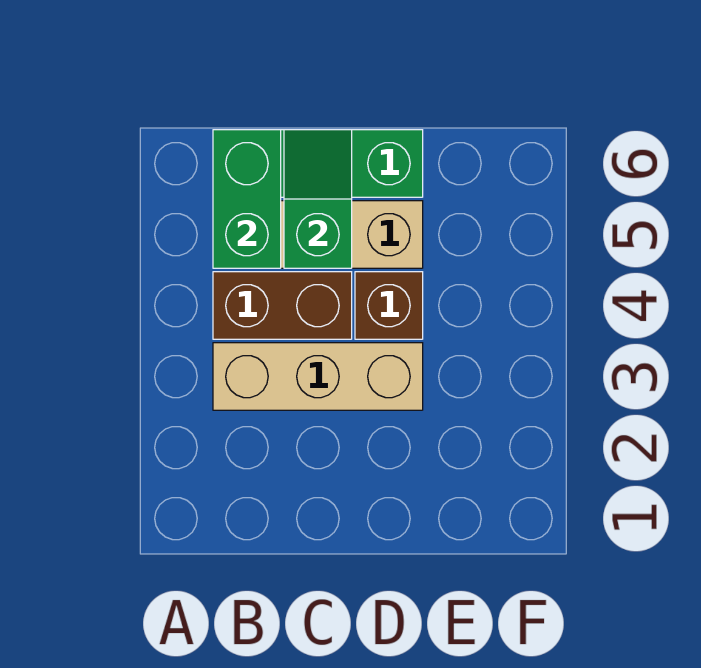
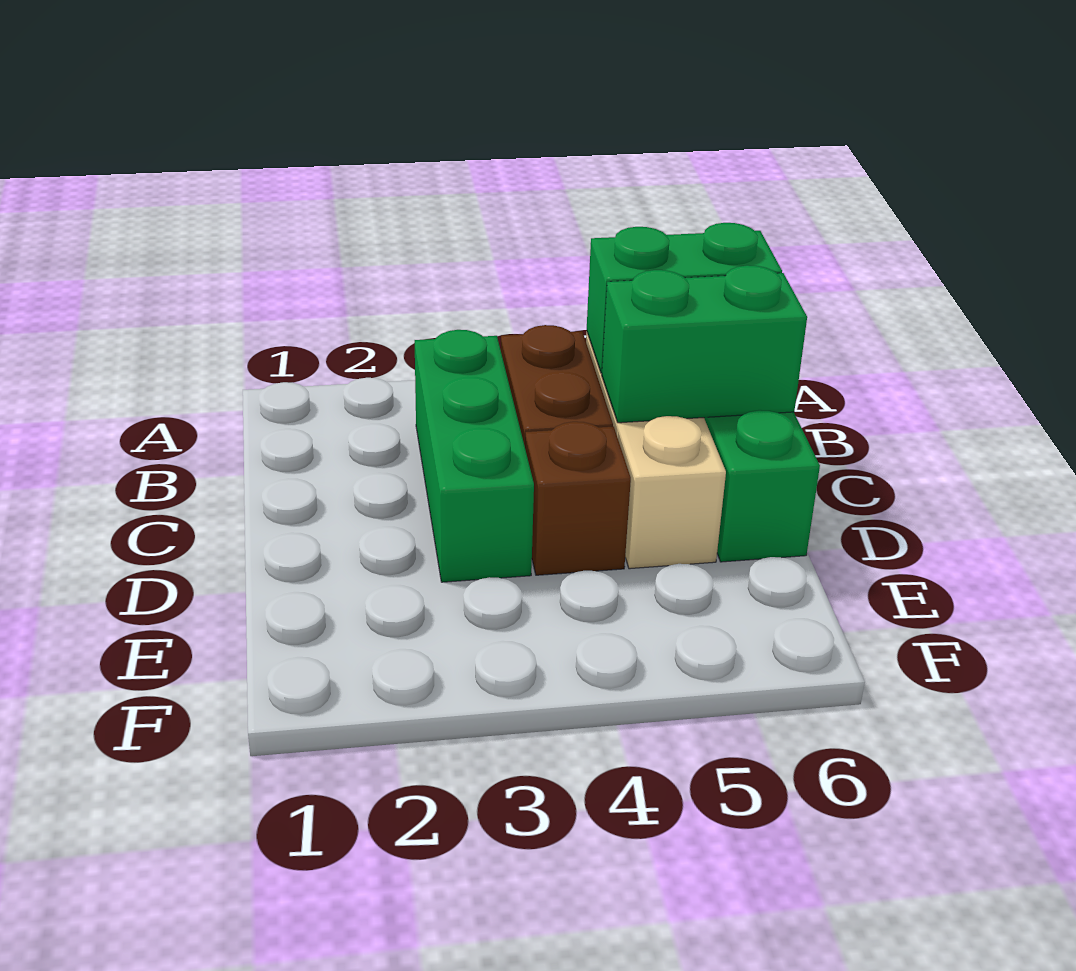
tan 1x3 brick [213,343,423,410] -> green 1x3 brick [415,330,534,582]
green 1x2 slope [284,130,352,268] -> green 1x2 brick [602,265,807,423]

